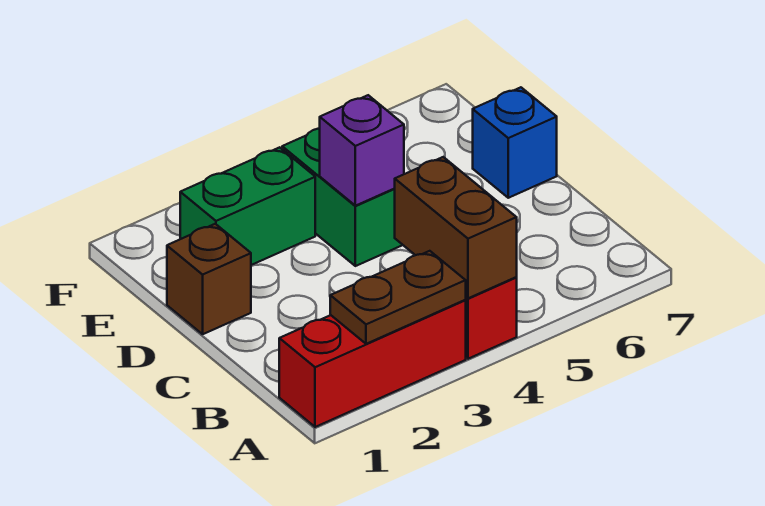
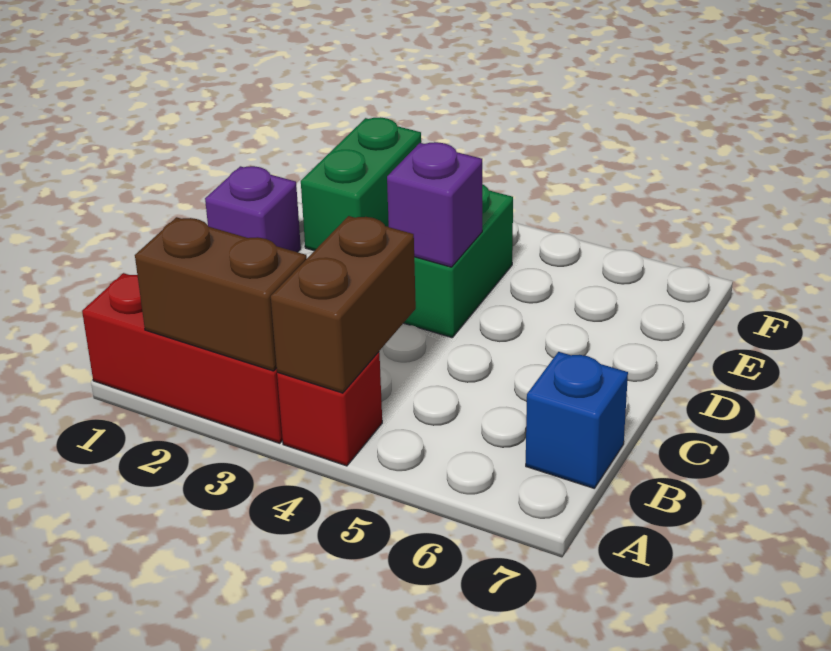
brown 1x2 plate [330,251,466,344] -> brown 1x2 brick [135,217,307,371]
brown 1x1 brick [167,224,251,334] -> purple 1x1 brick [205,166,301,252]
blue 1x1 brick [473,87,557,198] -> blue 1x1 brick moved to [526,352,628,488]
green 1x2 brick [180,147,315,265] -> green 1x2 brick turned to [301,117,421,251]

